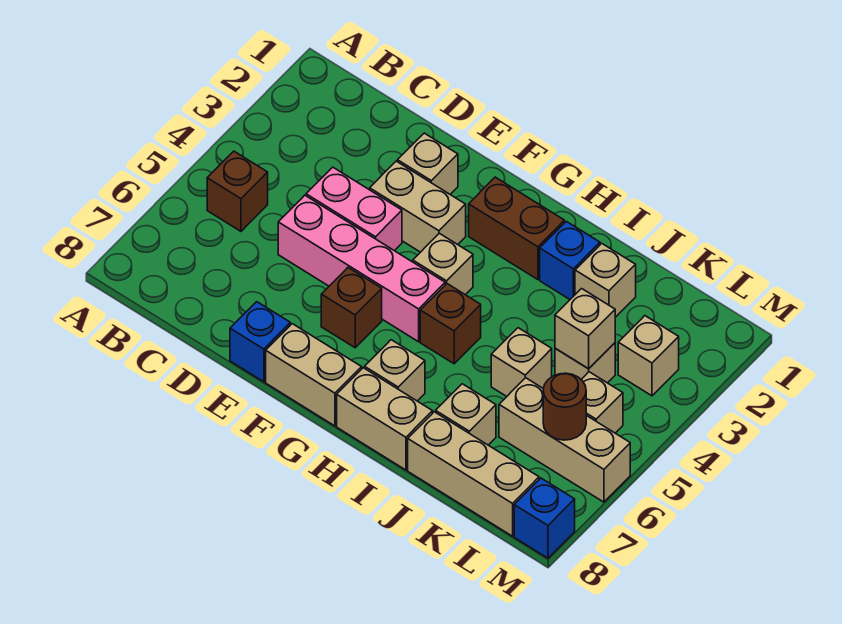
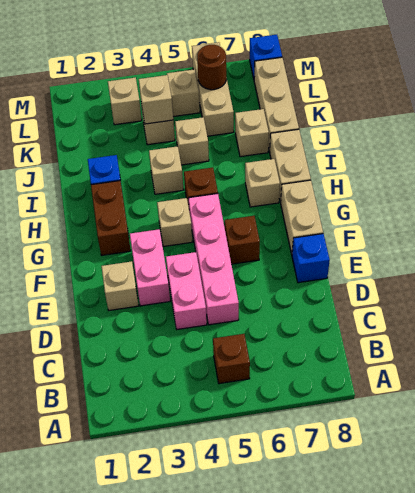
tan 1x2 brick [370,161,466,252] -> pink 1x2 brick [130,229,170,306]
tan 1x1 brick [575,243,636,317] -> tan 1x1 brick moved to [149,146,184,194]

